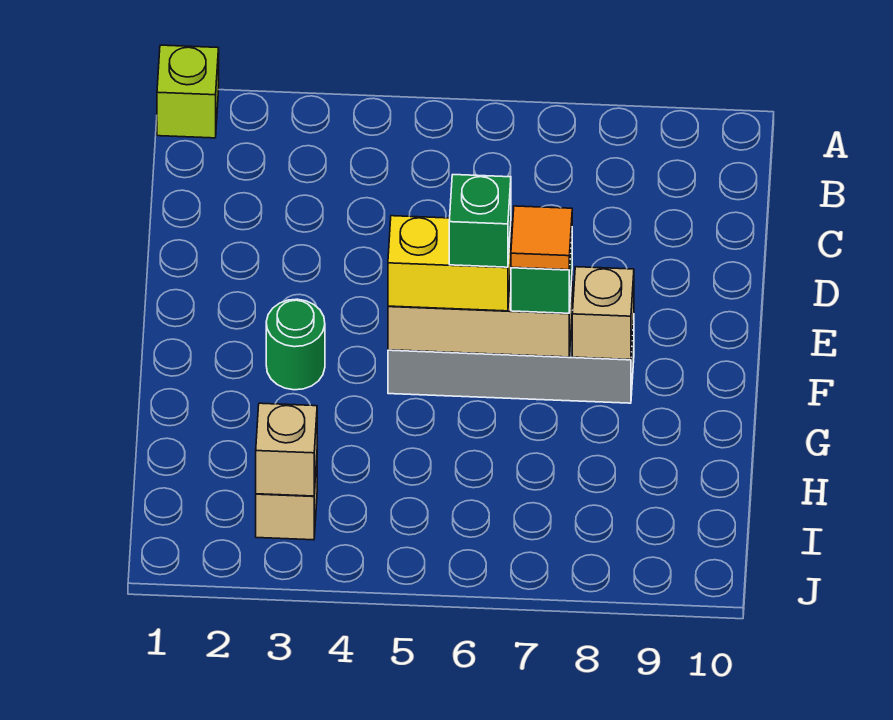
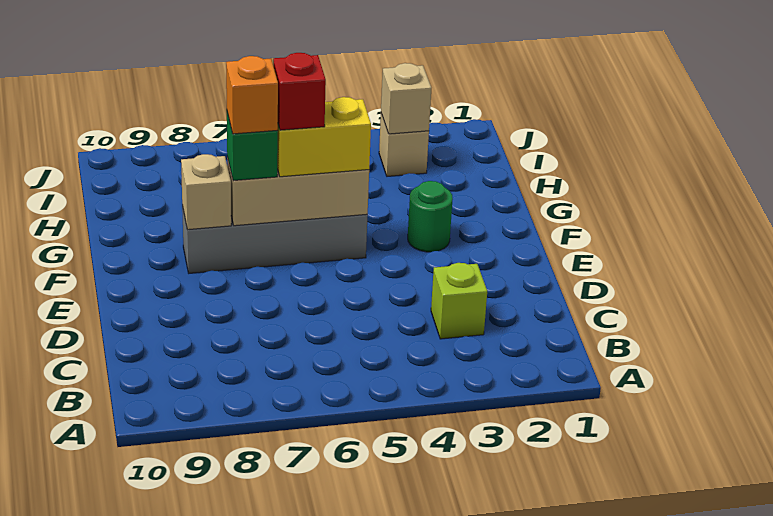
lime 1x1 brick [157,45,219,138] -> lime 1x1 brick moved to [431,263,487,339]
green 1x1 brick [449,175,511,267] -> red 1x1 brick [273,53,326,130]
orange 1x1 tile [511,206,572,270] -> orange 1x1 brick [226,56,278,134]

